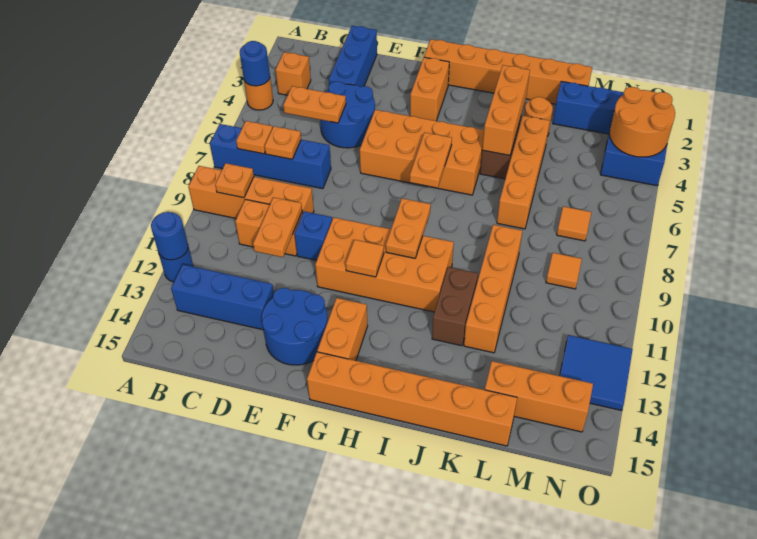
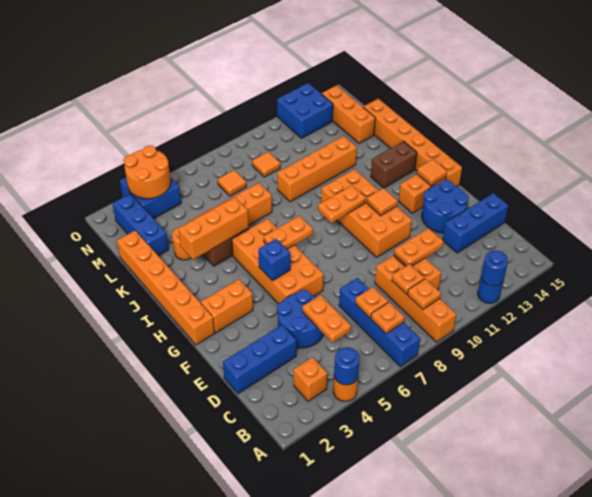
blue 1x3 brick [171,265,274,330] -> blue 1x3 brick turned to [443,193,508,253]
none -> orange 1x1 plate [392,264,425,294]
blue 1x1 brick [295,211,332,260] -> blue 1x1 brick moved to [258,239,290,281]
none -> orange 1x1 tile [417,159,447,186]
brown 1x2 brick [432,267,478,346] -> brown 1x2 brick moved to [371,141,417,188]
blue 2x2 tile [560,335,633,410] -> blue 2x2 brick [277,83,333,138]

